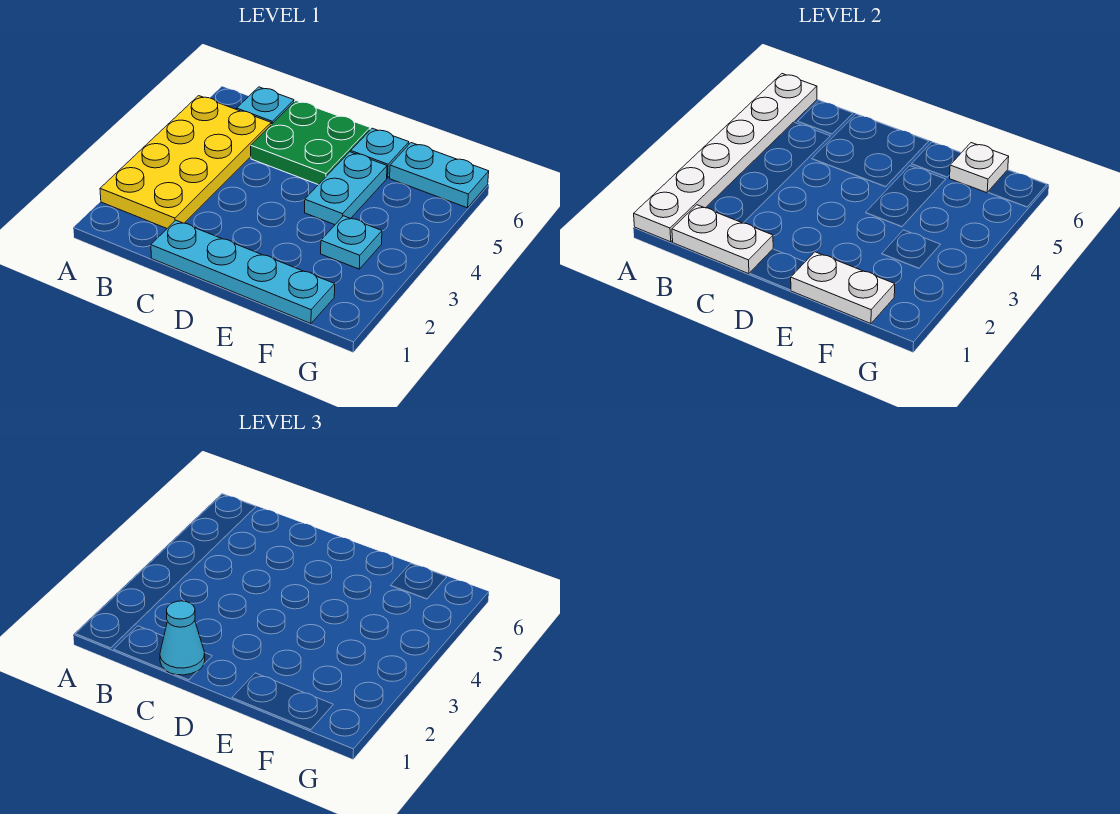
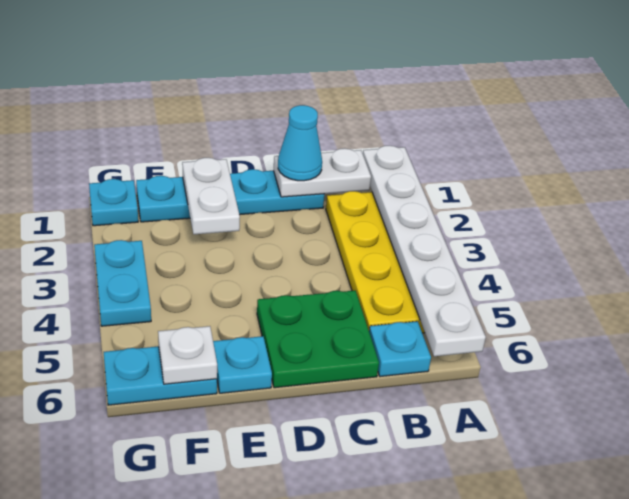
white 1x2 plate [791,252,895,324] -> white 1x2 plate turned to [182,158,240,234]
cyan 1x2 plate [305,152,387,225] -> cyan 1x2 plate moved to [94,240,151,326]
cyan 1x1 plate [321,216,382,269] -> cyan 1x1 plate moved to [89,179,138,226]

